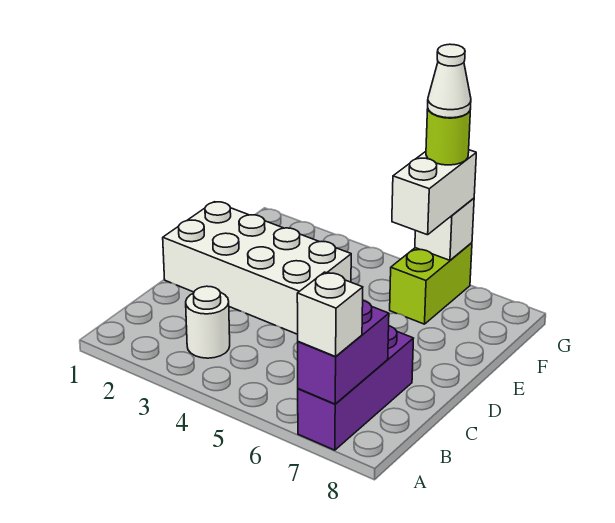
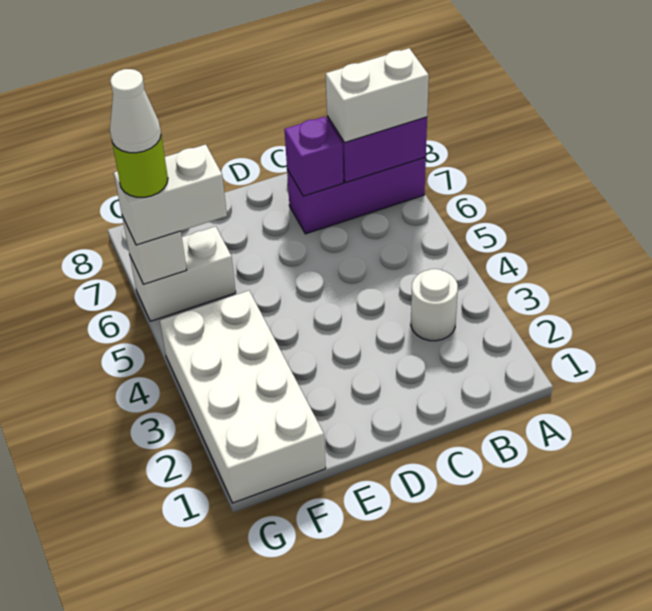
white 1x1 brick [297,272,363,357] -> white 1x2 brick [326,48,429,143]
none -> purple 1x1 brick [284,116,343,196]
white 2x4 brick [163,202,351,334] -> white 2x4 brick moved to [160,291,326,503]
lime 1x2 brick [390,243,472,324] -> white 1x2 brick [130,226,236,321]

